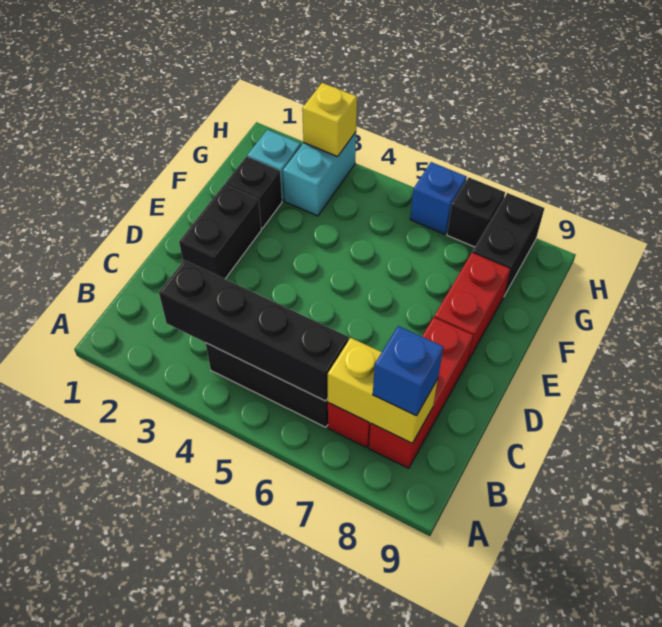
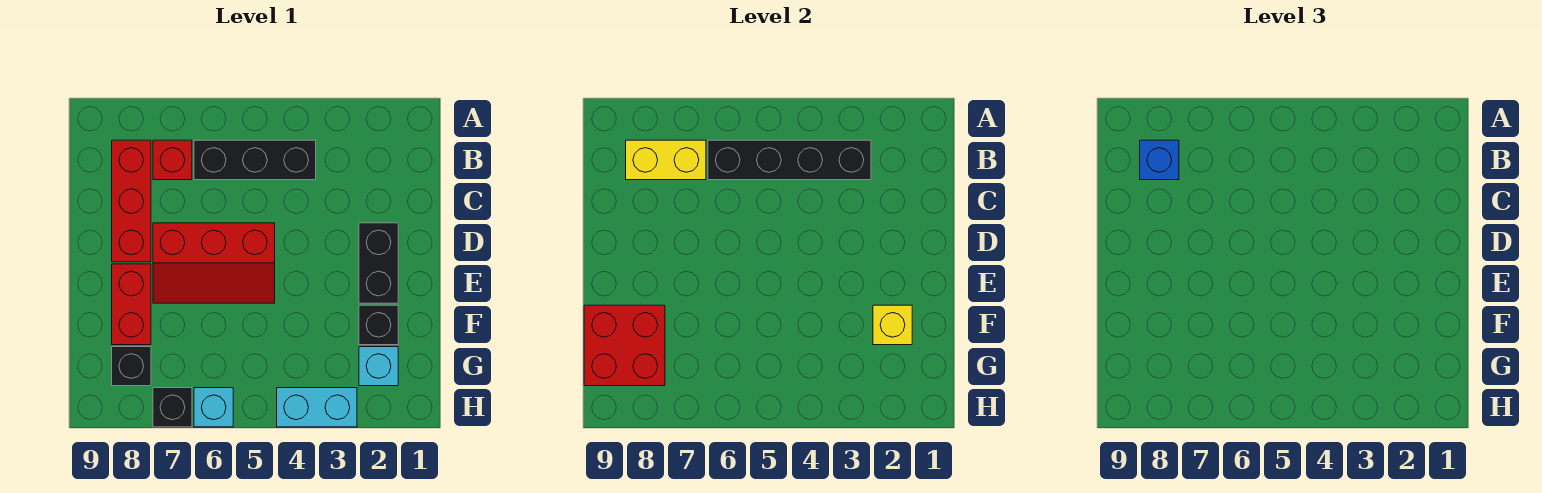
none -> red 2x3 slope [153,223,275,303]
none -> red 2x2 brick [584,305,665,386]
cyan 1x2 brick [283,132,356,216] -> cyan 1x2 brick turned to [277,388,357,427]
black 1x2 brick [472,193,544,296] -> black 1x1 brick [112,347,151,386]
yellow 1x1 brick [302,83,357,157] -> yellow 1x1 brick moved to [873,305,912,345]
blue 1x1 brick [410,162,467,234] -> cyan 1x1 brick [194,388,233,427]

